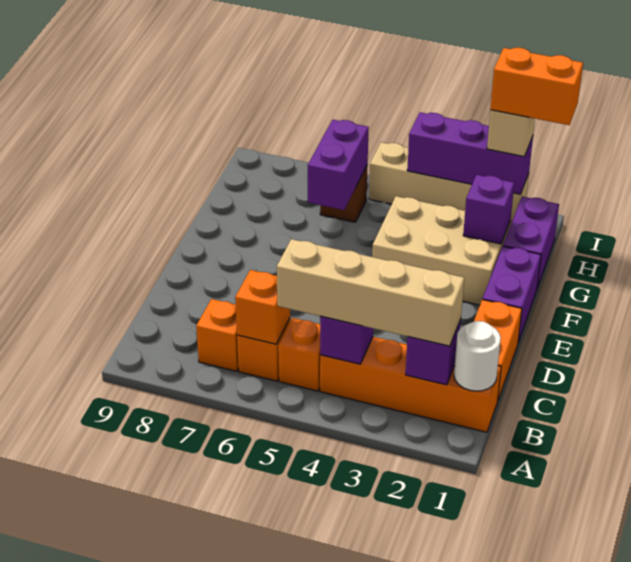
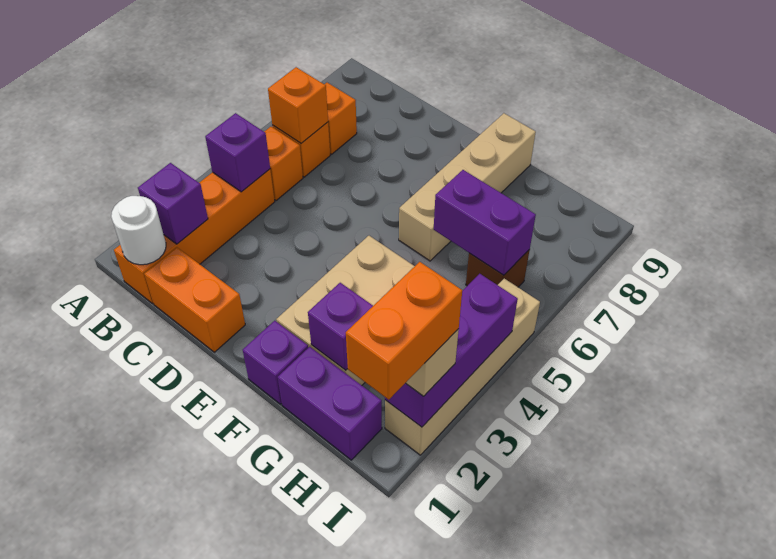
tan 1x4 brick [277,239,464,346] -> tan 1x4 brick moved to [399,113,536,261]
purple 1x2 brick [483,246,541,343] -> purple 1x1 brick [243,321,308,404]

